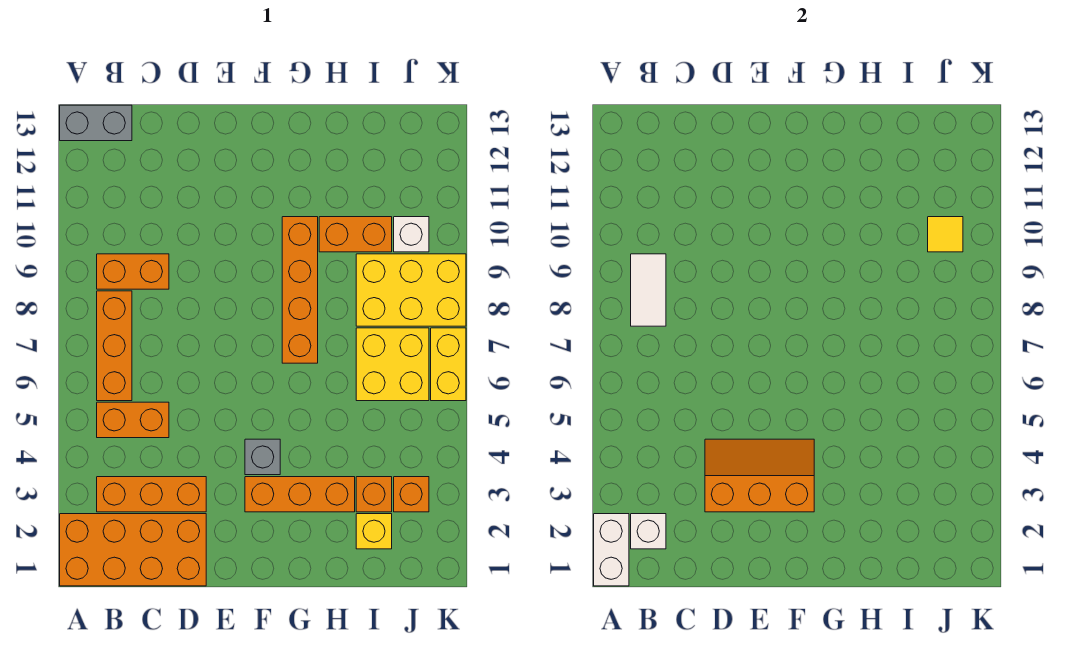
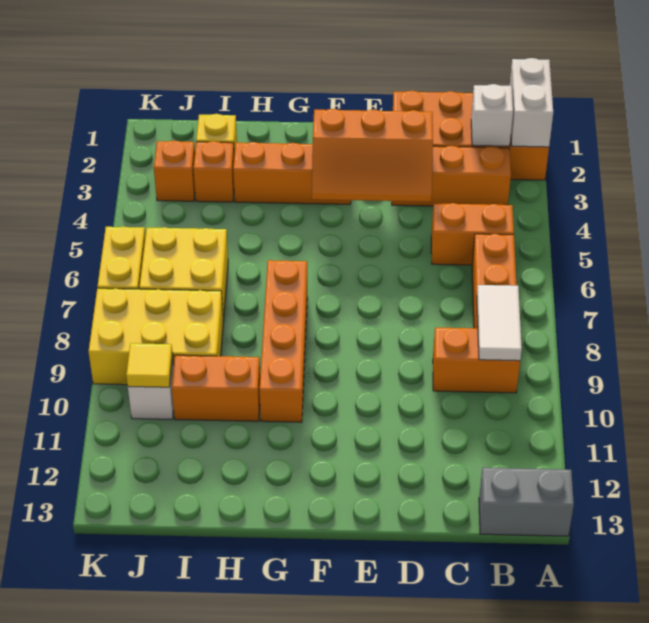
grey 1x1 brick [245,439,280,475] -> none

